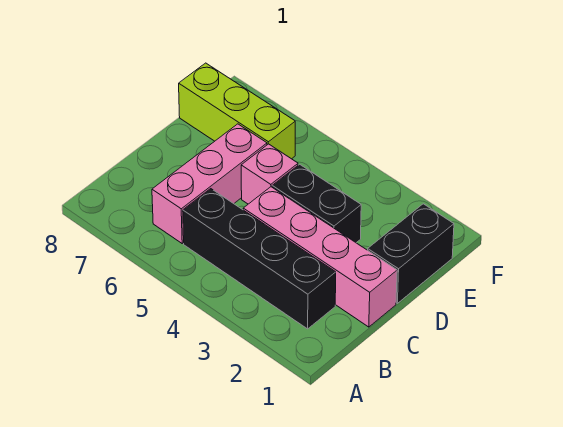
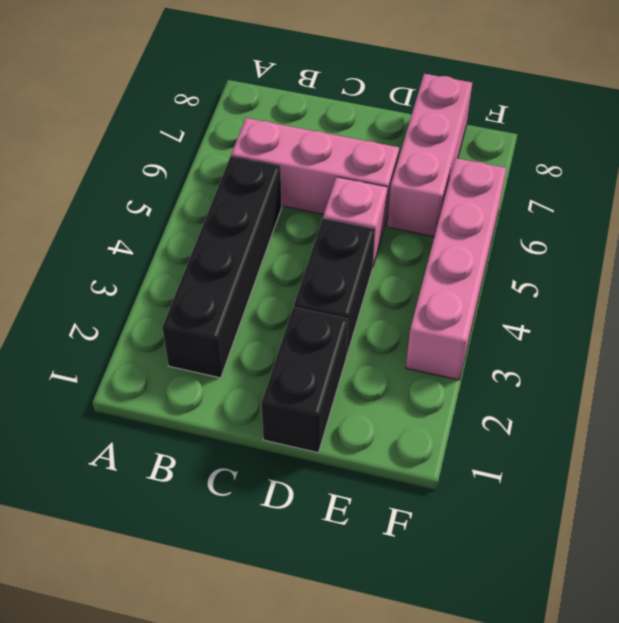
pink 1x4 brick [243,187,397,327] -> pink 1x4 brick moved to [406,158,506,380]
black 1x2 brick [368,204,454,303] -> black 1x2 brick turned to [261,307,348,453]
lime 1x3 brick [179,63,295,159] -> pink 1x3 brick [387,74,472,237]

